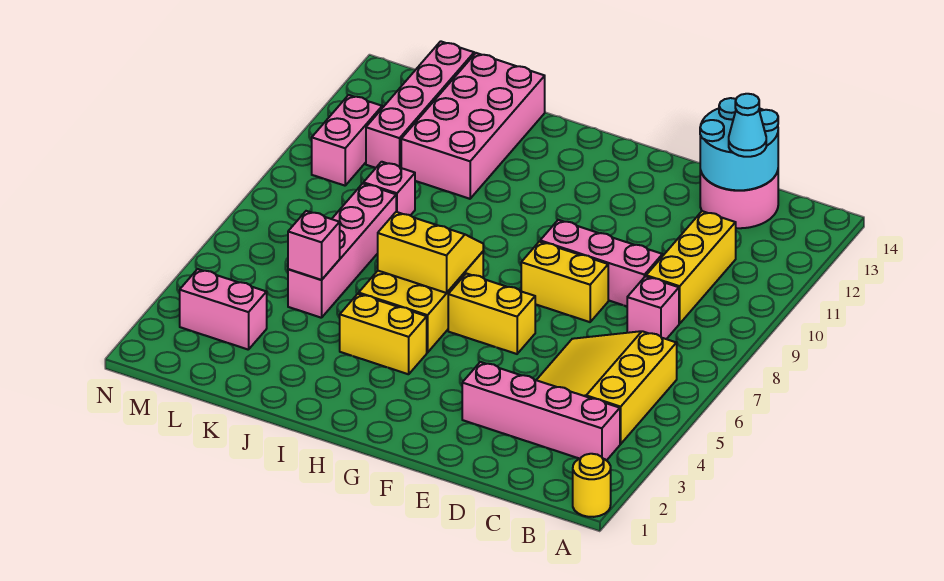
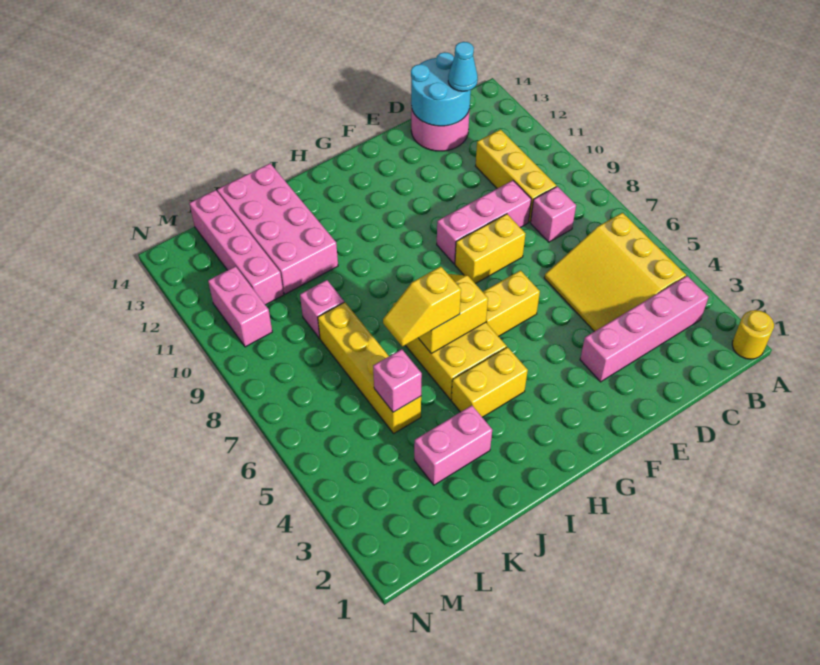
none -> yellow 1x2 slope [383,267,461,347]
pink 1x4 brick [288,184,396,318] -> yellow 1x4 brick [318,302,421,433]
pink 1x2 brick [180,269,267,350] -> pink 1x2 brick moved to [414,405,492,485]

